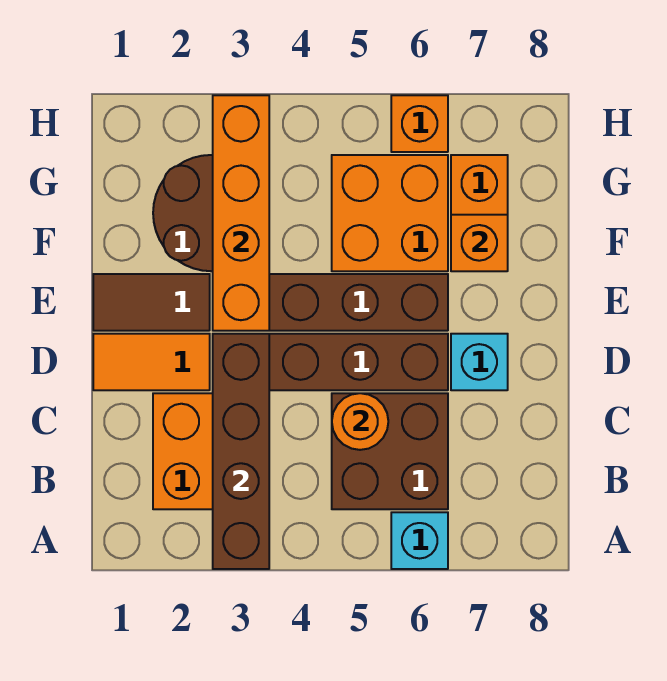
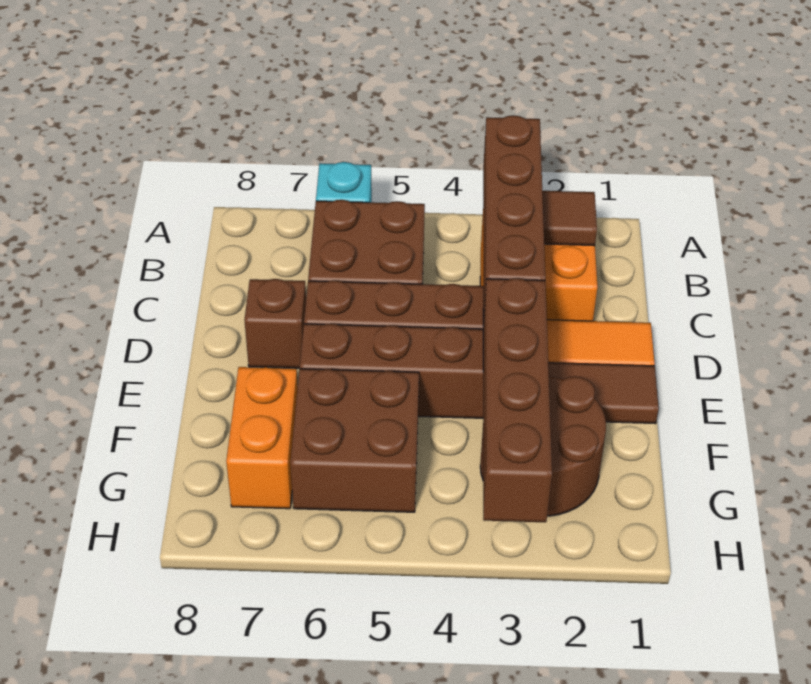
none -> brown 1x1 tile [542,191,597,246]
orange 1x1 round brick [332,393,388,450] -> none
cyan 1x1 brick [451,334,508,390] -> brown 1x1 brick [244,279,306,368]
orange 1x4 brick [213,95,269,331] -> brown 1x4 brick [483,278,552,522]
orange 2x2 brick [332,155,448,271] -> brown 2x2 brick [290,369,419,512]
orange 1x1 brick [451,215,508,271] -> none
orange 1x1 brick [391,95,448,152] -> none

